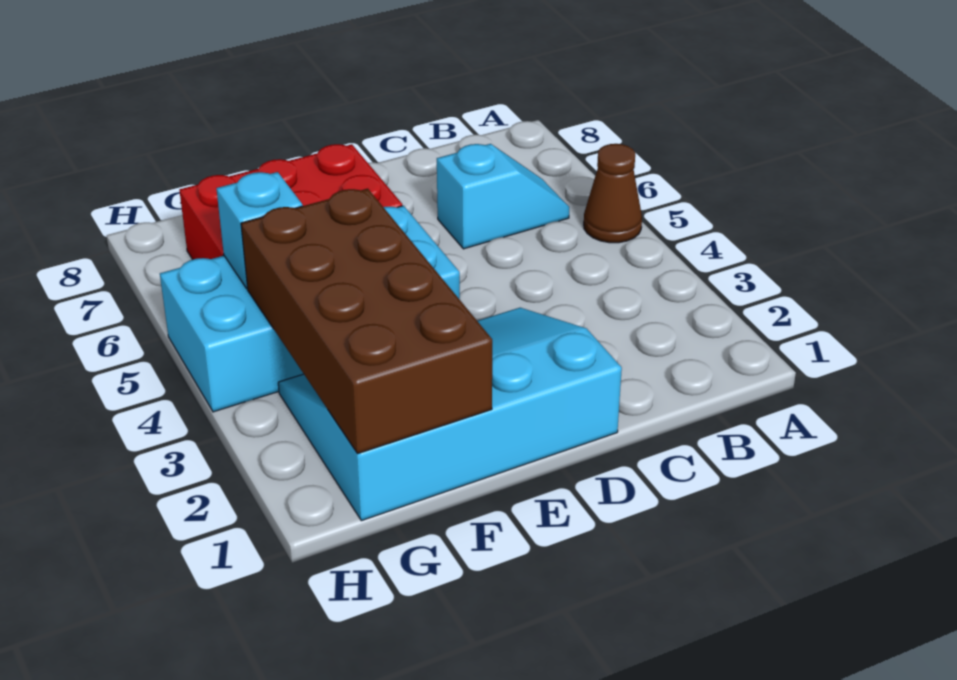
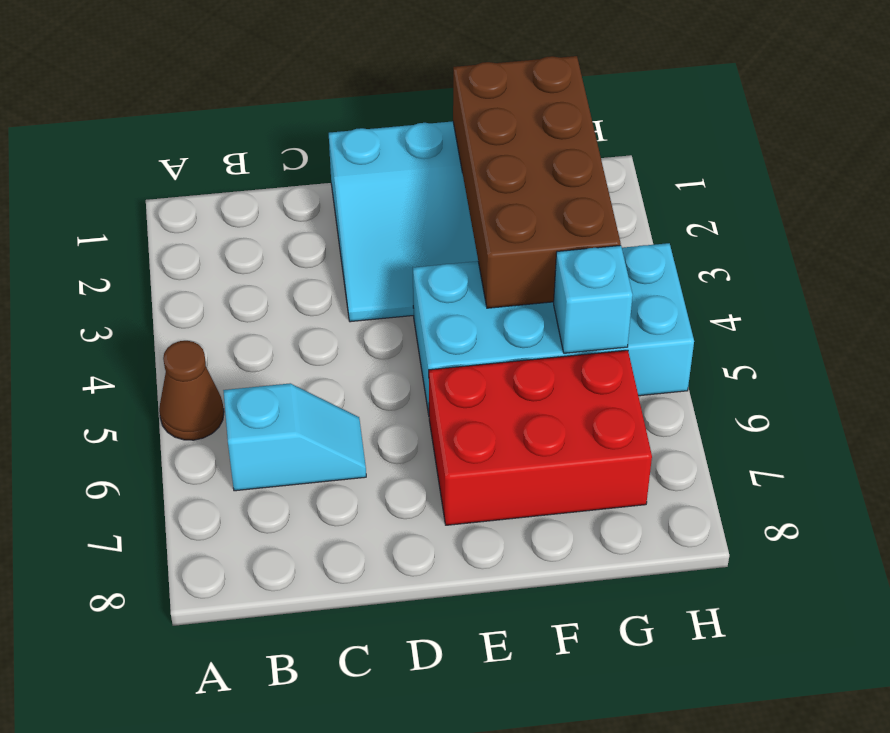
cyan 1x2 slope [437,144,569,249] -> cyan 1x2 slope turned to [223,383,366,491]

